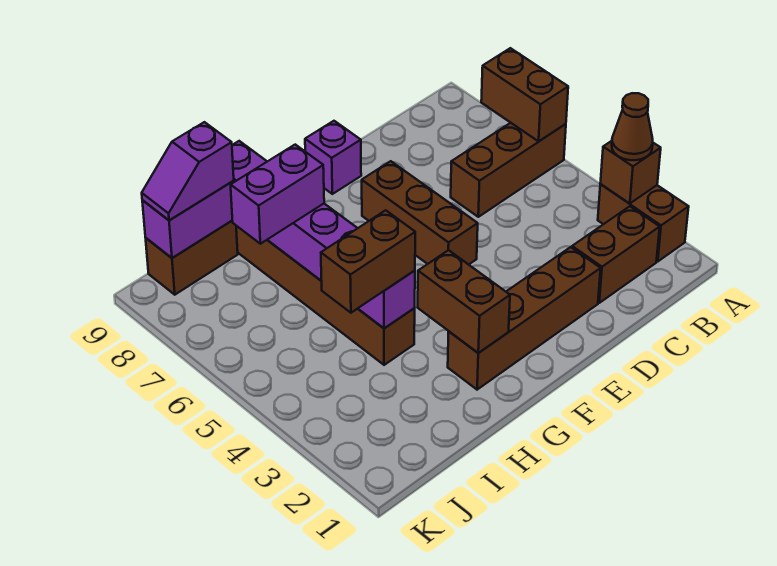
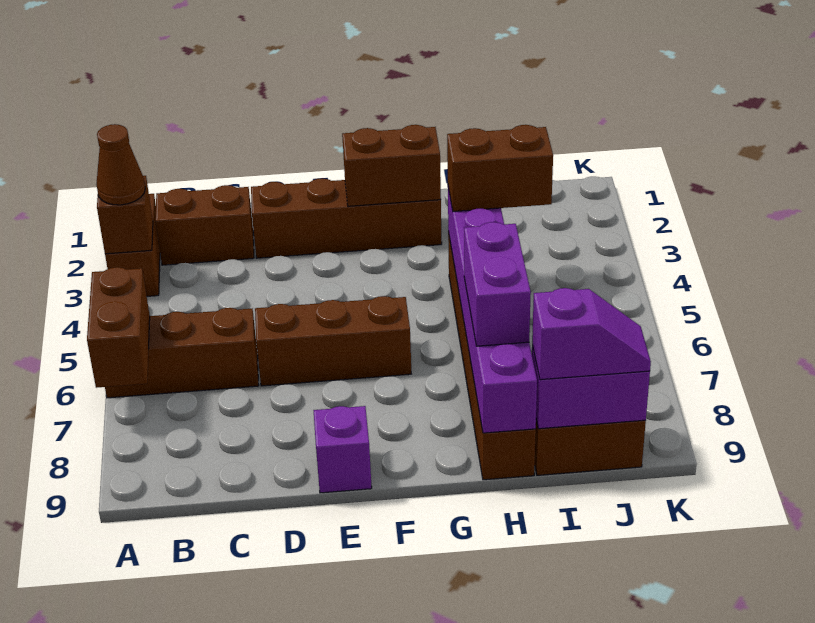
brown 1x3 brick [362,161,478,265] -> brown 1x3 brick turned to [255,296,411,386]
brown 1x2 brick [418,250,510,353] -> brown 1x2 brick turned to [342,125,441,206]
purple 1x2 brick [231,145,324,244] -> purple 1x2 brick turned to [464,222,531,346]

